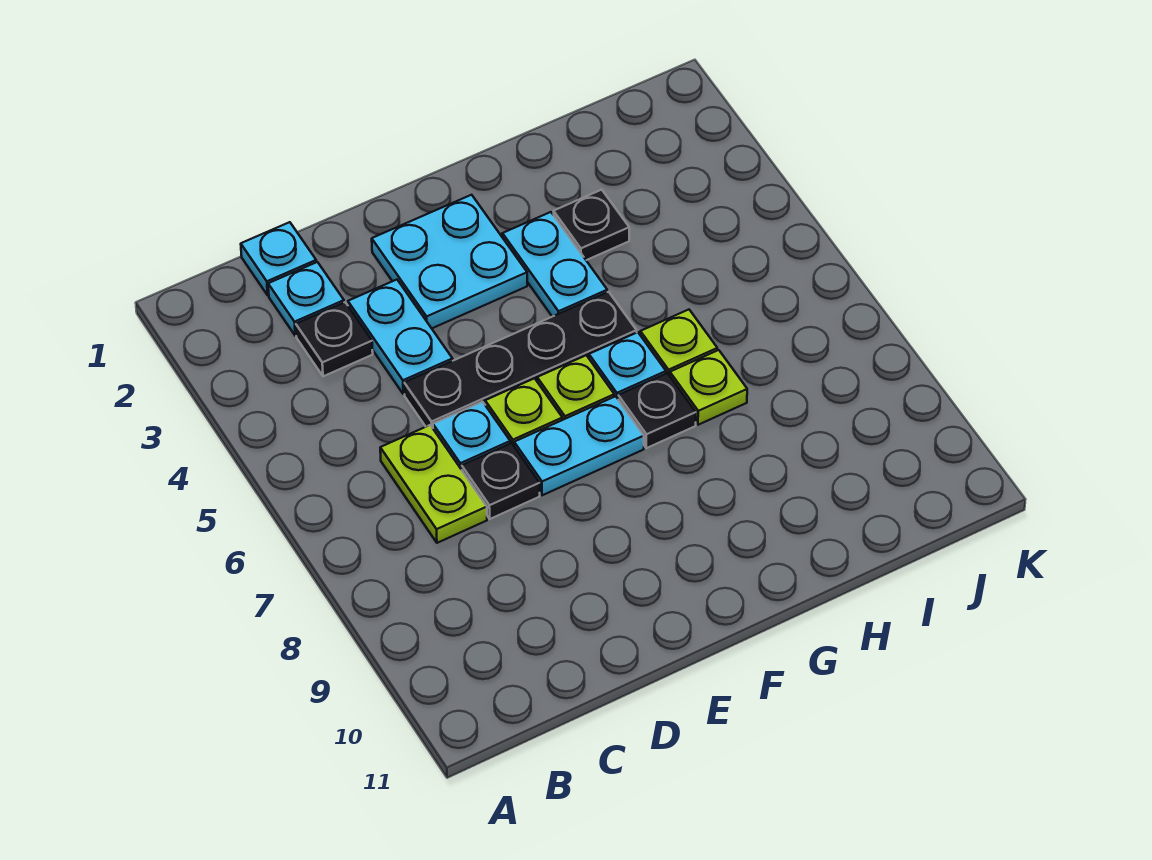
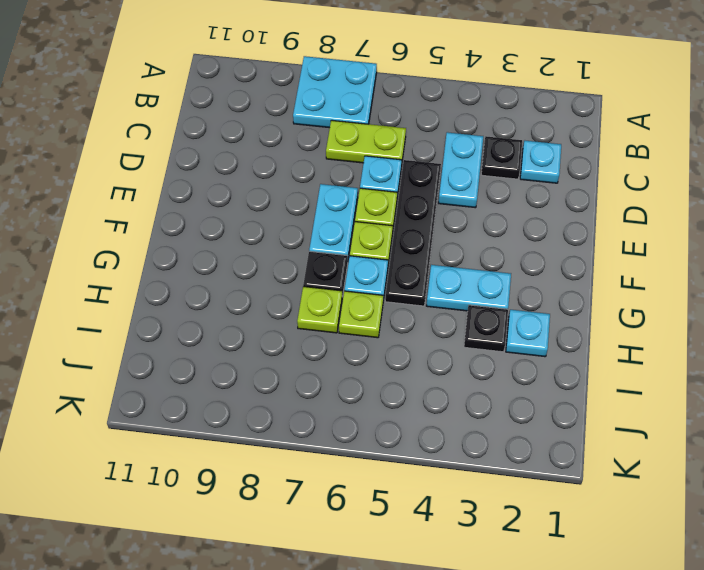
cyan 1x1 plate [241,222,316,295] -> cyan 1x1 plate moved to [506,310,550,357]
cyan 1x2 plate [348,280,453,394] -> cyan 1x2 plate turned to [439,132,483,208]
black 1x1 plate [462,443,540,519] -> none
cyan 2x2 plate [372,195,527,328] -> cyan 2x2 plate moved to [293,56,377,128]

